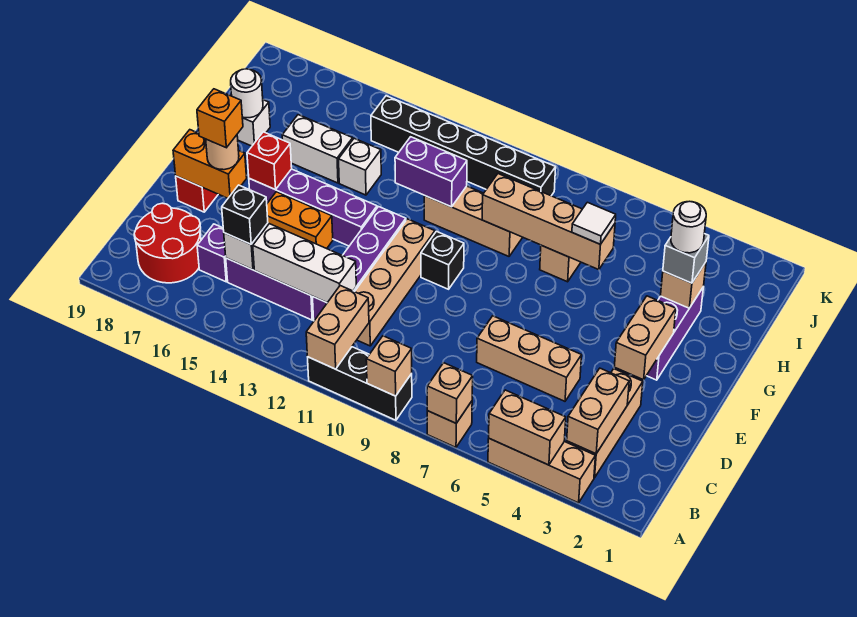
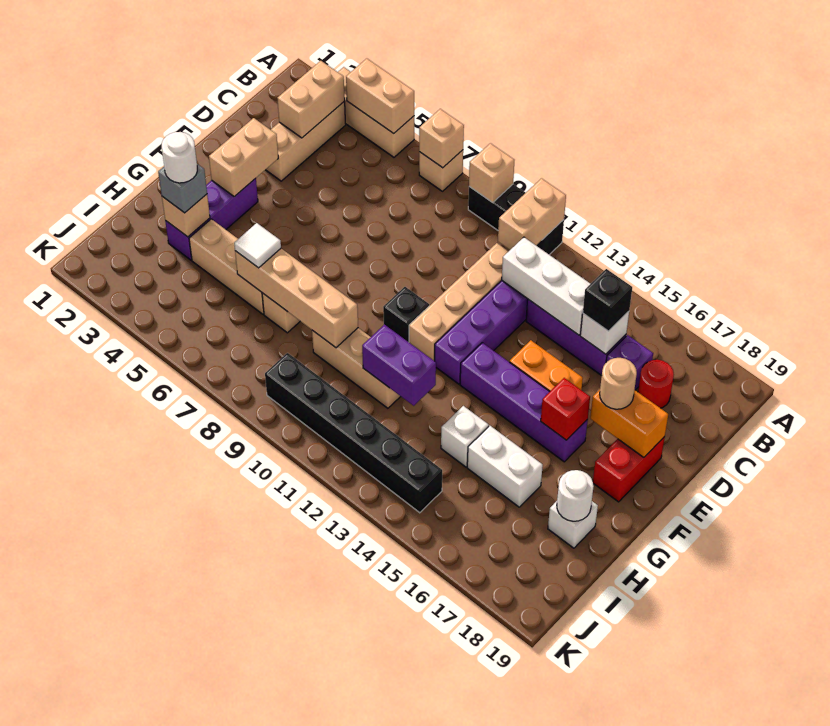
red 2x2 round brick [134,203,201,283] -> red 1x1 round brick [638,360,674,408]
tan 1x3 brick [477,316,582,401] -> tan 1x3 brick moved to [189,219,264,314]
orange 1x1 brick [197,89,243,148] -> none

